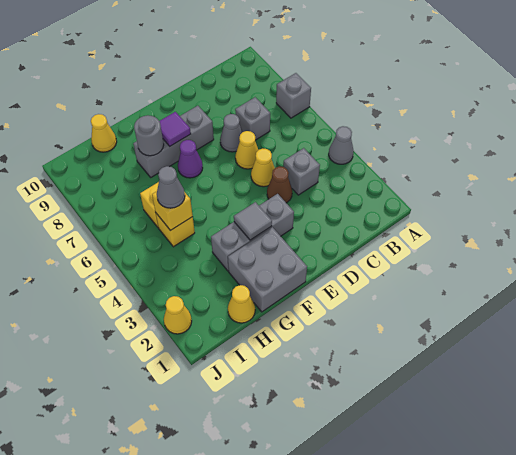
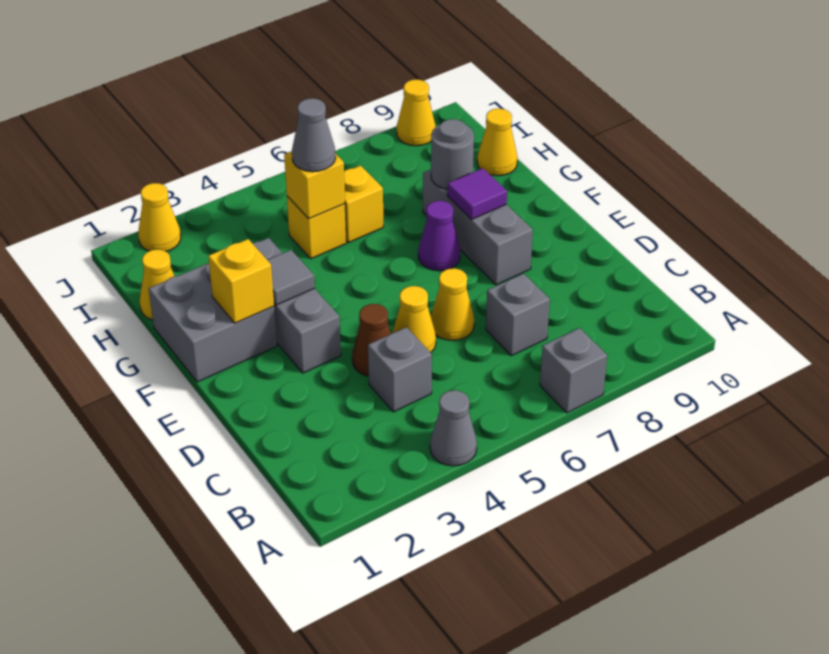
grey 1x1 cone [220,114,242,152] -> none
none -> yellow 1x1 brick [208,239,274,323]
none -> yellow 1x1 cone [397,80,436,146]

